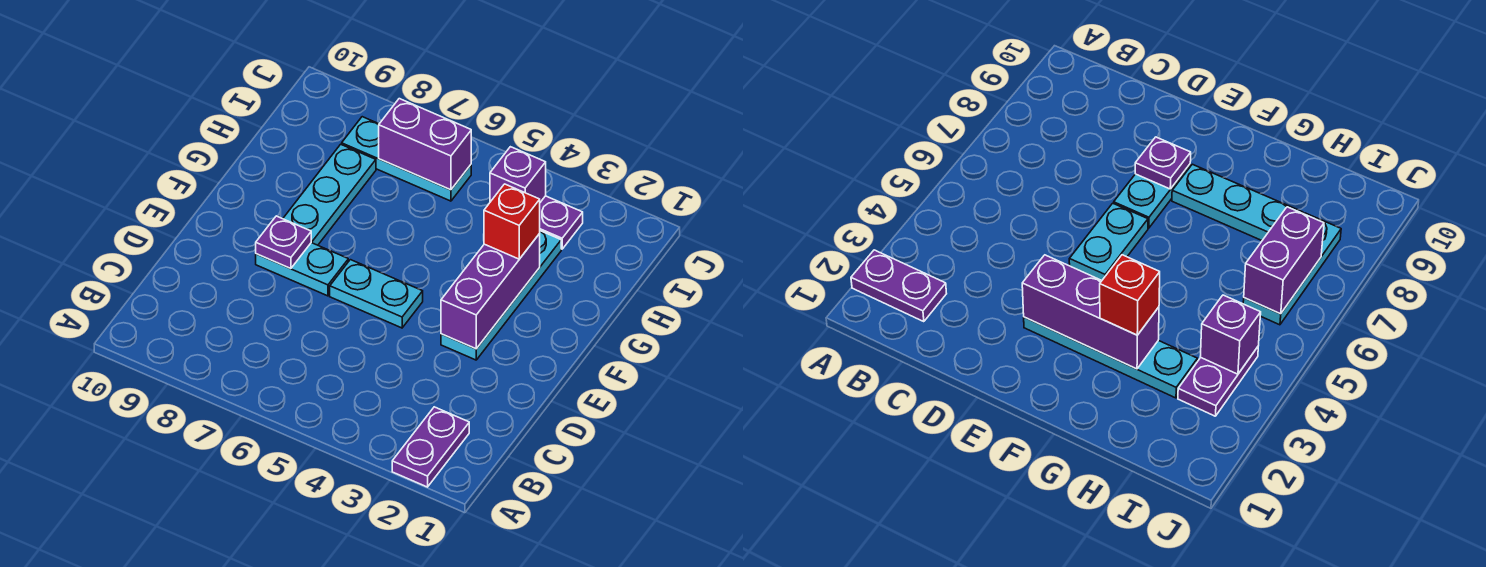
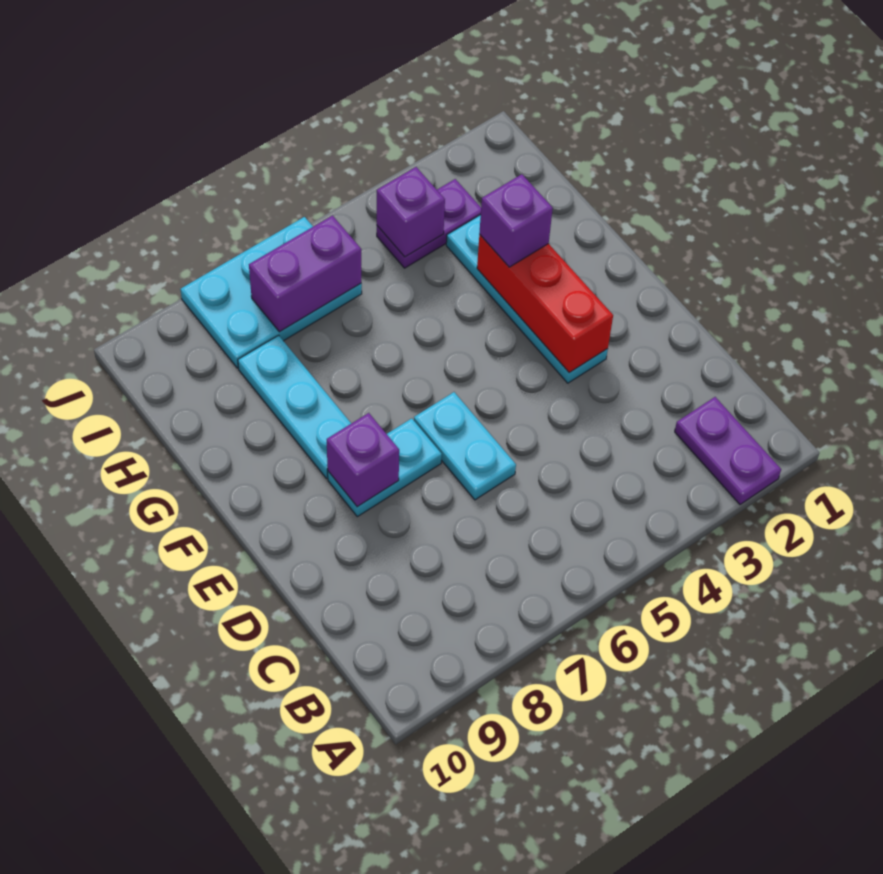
purple 1x3 brick [441,234,540,349] -> red 1x3 brick [477,235,613,373]
cyan 1x2 plate [330,260,423,328] -> cyan 1x2 plate turned to [414,392,516,500]
purple 1x1 plate [256,216,311,269] -> purple 1x1 brick [327,413,399,507]
red 1x1 brick [484,184,540,259] -> purple 1x1 brick [479,174,553,267]
cyan 1x3 plate [342,117,471,201] -> cyan 2x3 plate [180,217,362,368]

